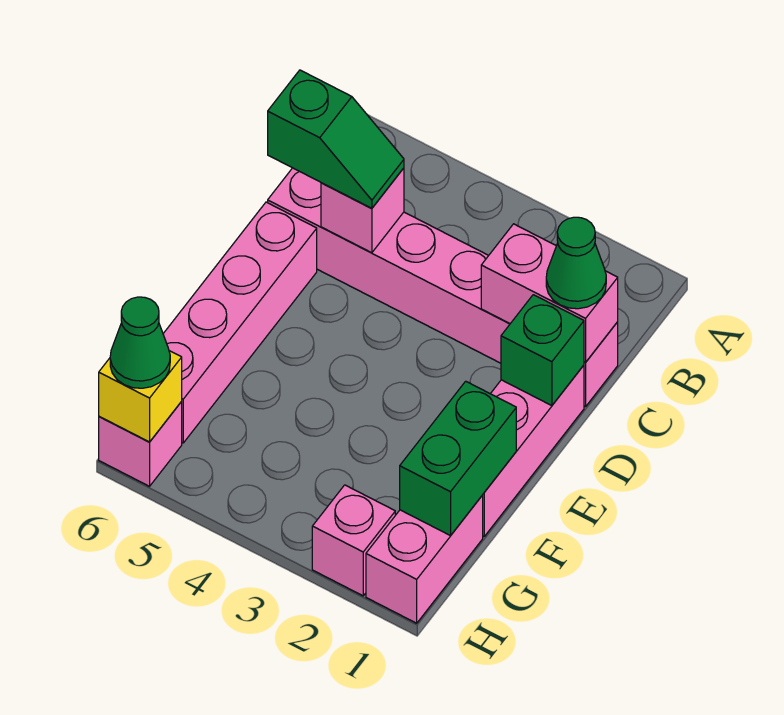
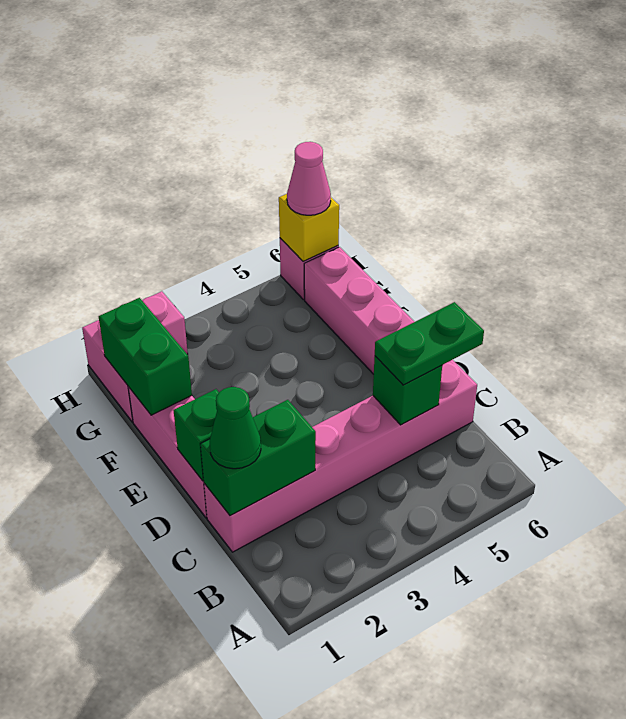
pink 1x2 brick [481,224,618,362] -> green 1x2 brick [201,400,316,515]
pink 1x1 brick [321,168,404,253] -> green 1x1 brick [373,356,442,425]
green 1x2 slope [268,70,404,208] -> green 1x2 plate [375,302,484,385]
green 1x1 cone [110,297,170,388] -> pink 1x1 cone [287,142,331,215]

